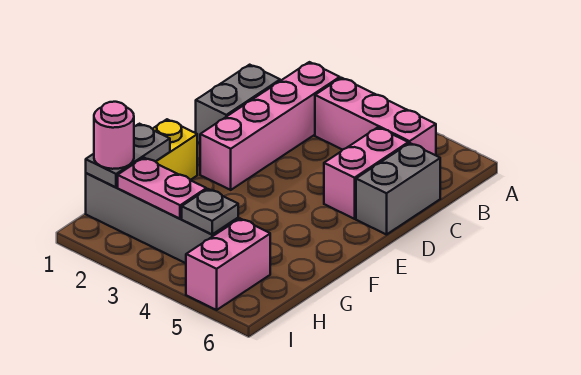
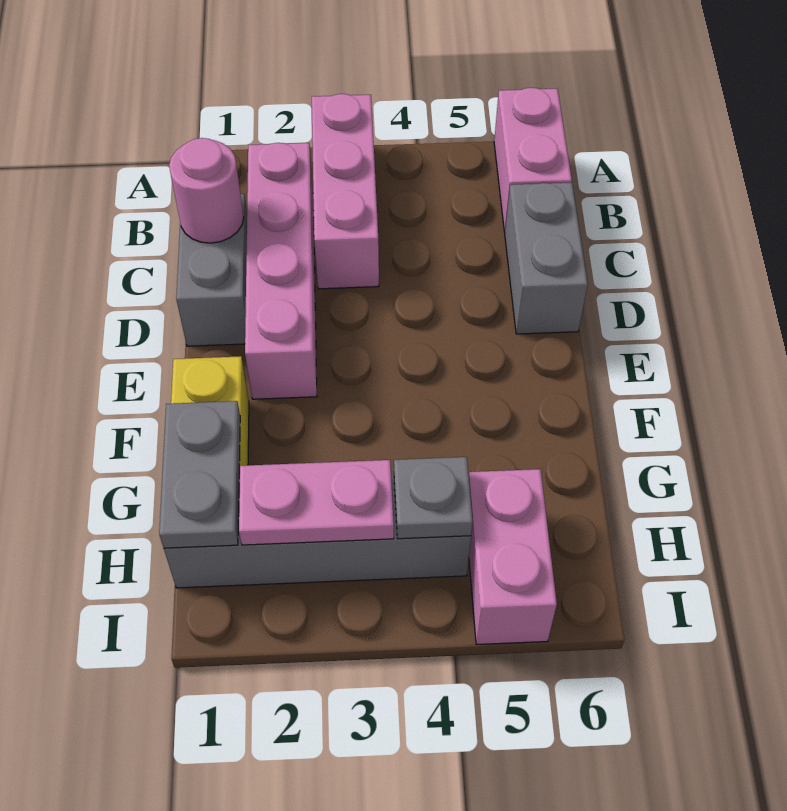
pink 1x3 brick [315,78,436,155] -> pink 1x3 brick turned to [312,94,379,289]
pink 1x2 brick [324,127,408,219] -> pink 1x2 brick moved to [494,88,572,232]
pink 1x1 round brick [94,102,134,169] -> pink 1x1 round brick moved to [169,138,244,243]

